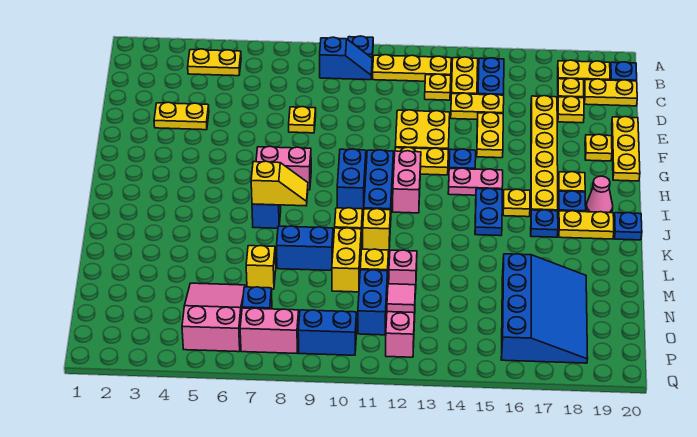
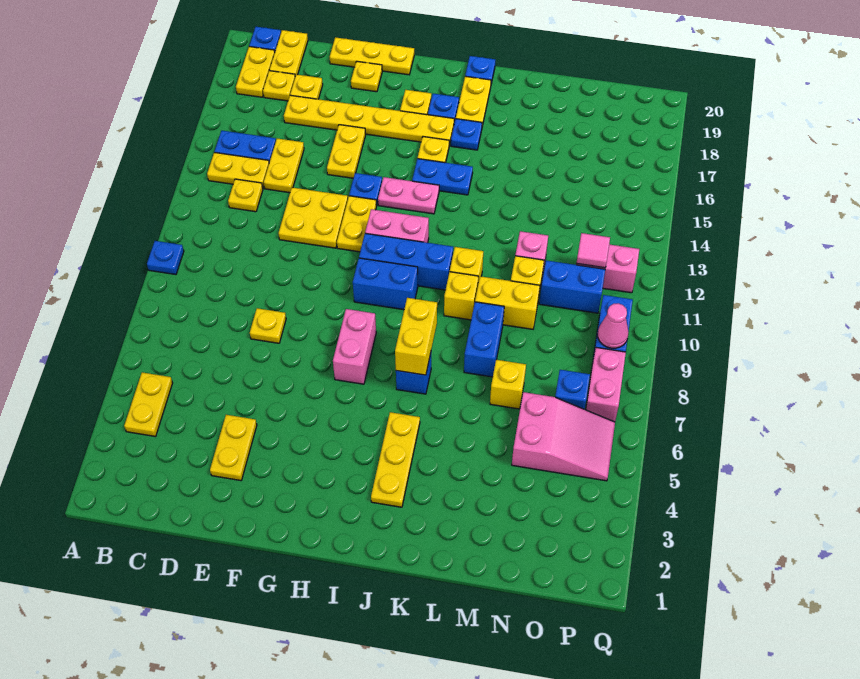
blue 1x2 slope [320,37,372,80] -> none
yellow 1x3 plate [373,55,451,81] -> yellow 1x3 plate moved to [371,412,420,507]
yellow 1x2 plate [477,112,503,158] -> yellow 1x2 plate turned to [327,125,366,178]
pink 1x2 plate [448,168,503,195] -> pink 1x2 plate turned to [378,177,439,214]
pink 1x1 cone [586,176,613,213] -> pink 1x1 cone moved to [598,303,628,348]
yellow 1x2 slope [251,161,308,206] -> yellow 1x2 brick [395,298,437,375]
blue 3x4 slope [501,254,588,363] -> none
pink 2x3 slope [182,283,246,352] -> pink 2x3 slope turned to [512,392,615,481]

